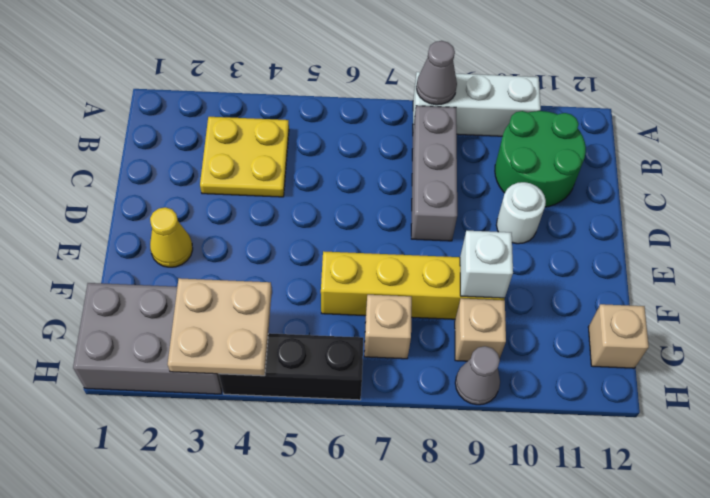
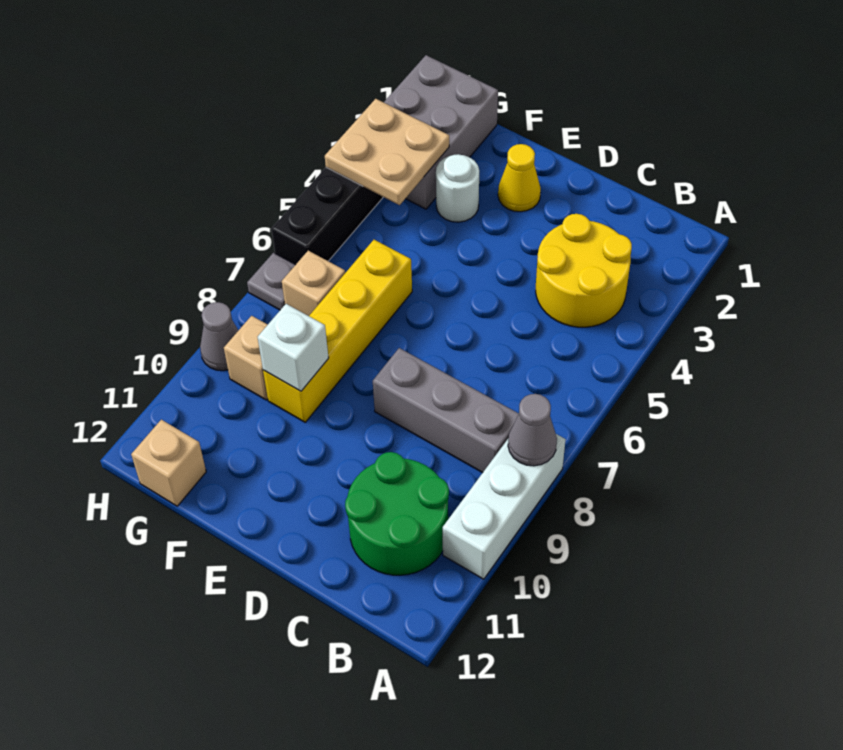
yellow 2x2 plate [200,117,289,197] -> yellow 2x2 round brick [536,214,632,327]
white 1x1 round brick [496,182,546,244] -> white 1x1 round brick moved to [436,154,479,222]
none -> grey 1x1 plate [247,253,295,310]

